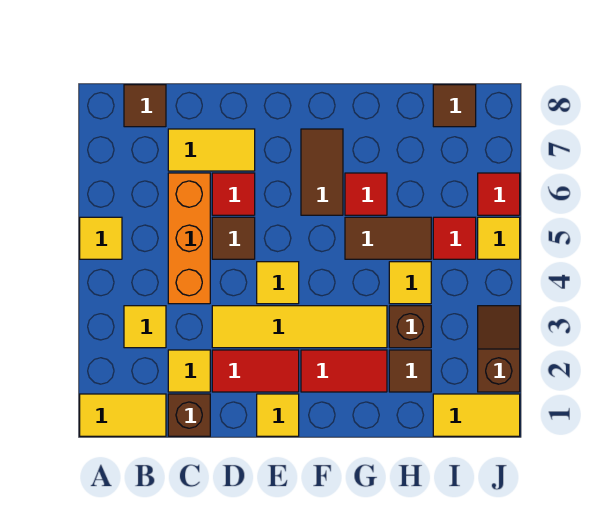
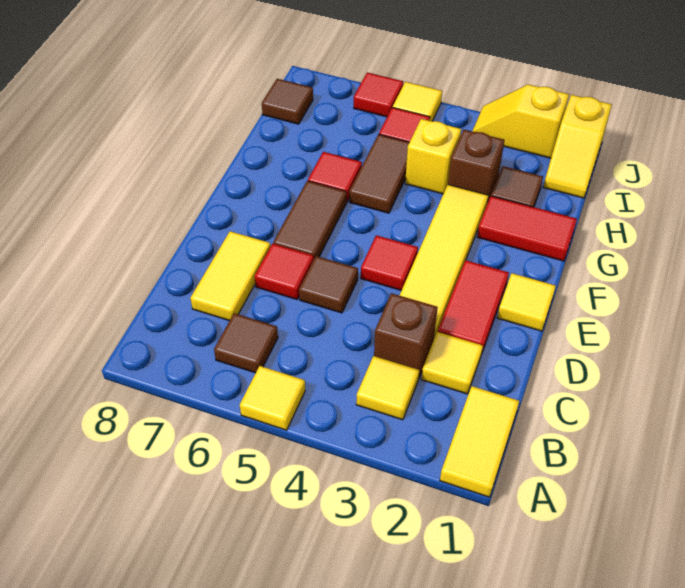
brown 1x1 tile [124,85,166,127] -> brown 1x1 tile moved to [214,313,278,373]
brown 1x1 brick [168,394,210,436] -> brown 1x1 brick moved to [374,293,438,378]
orange 1x3 brick [168,173,210,304] -> none
yellow 1x1 tile [257,262,299,304] -> red 1x1 tile [361,235,418,290]
red 1x2 tile [301,350,387,392] -> red 1x2 tile turned to [477,196,577,261]
brown 1x2 tile [301,129,343,215] -> brown 1x2 tile turned to [273,181,347,259]
yellow 1x1 tile [389,262,431,304] -> yellow 1x1 brick [405,119,461,194]
yellow 1x2 tile [433,394,520,436] -> yellow 1x2 slope [543,95,612,198]
brown 1x2 slope [478,306,520,392] -> yellow 1x2 slope [472,85,569,158]

